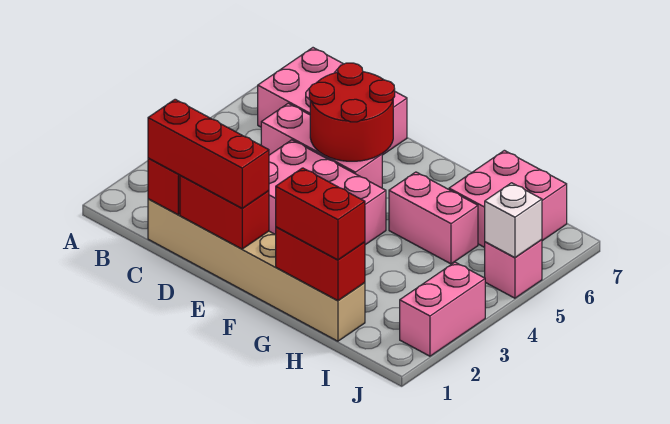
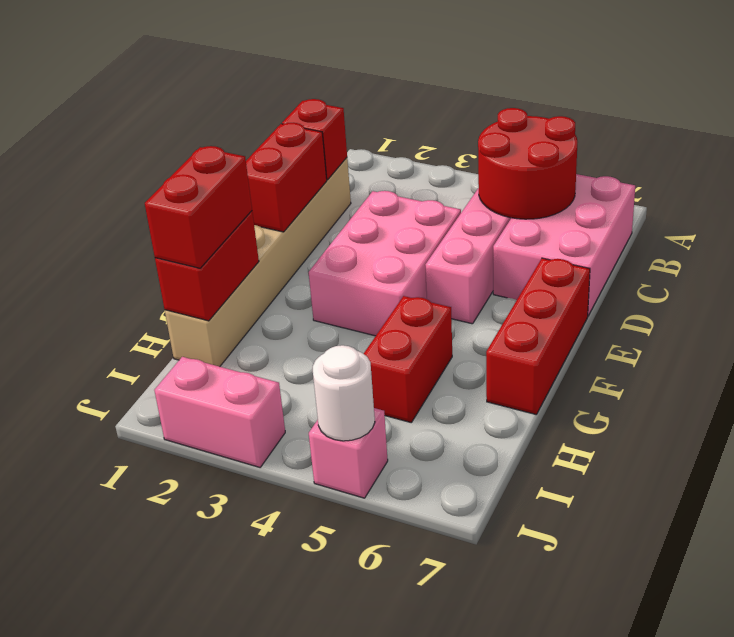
red 1x3 brick [148,99,269,208] -> red 1x3 brick moved to [486,258,590,414]
red 2x2 round brick [309,63,395,161] -> red 2x2 round brick moved to [478,108,577,219]
pink 1x2 brick [389,172,478,264] -> red 1x2 brick [364,296,452,422]
pink 2x2 brick [449,150,567,247] -> none
white 1x1 brick [485,183,542,257] -> white 1x1 round brick [313,345,375,441]

